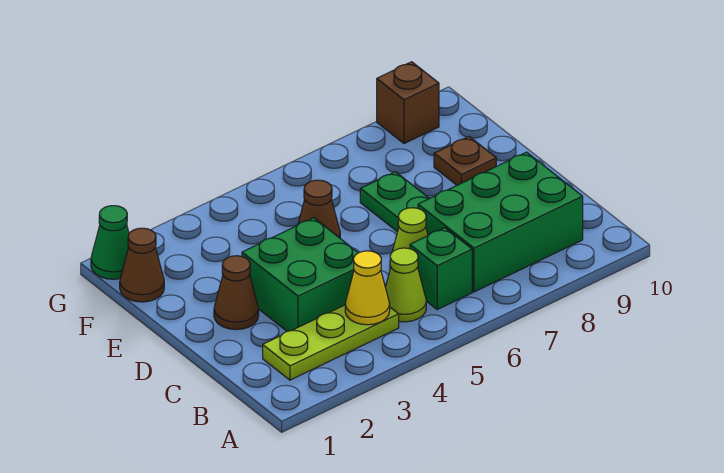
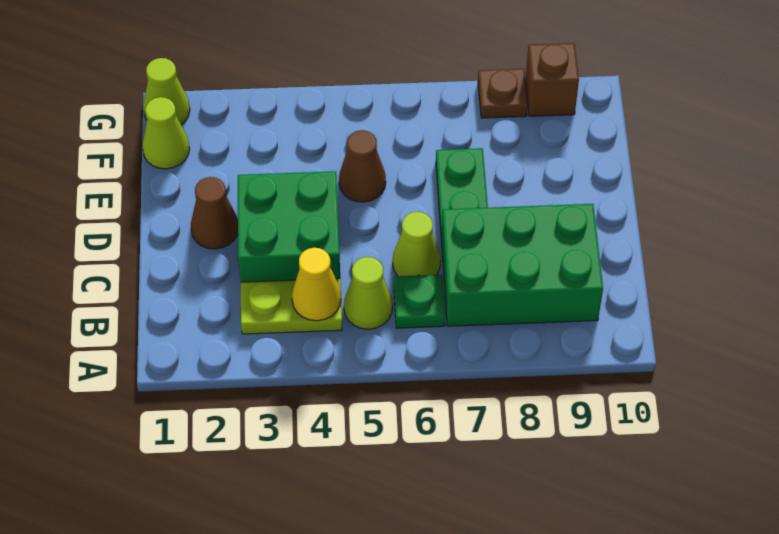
lime 1x3 plate [263,305,399,380] -> lime 1x2 plate [241,278,342,334]
green 1x1 brick [410,228,472,309] -> green 1x1 plate [394,275,445,328]
brown 1x1 plate [434,137,496,185] -> brown 1x1 plate moved to [478,69,528,118]
brown 1x1 cone [120,228,164,302] -> lime 1x1 cone [142,97,190,169]
green 1x1 cone [91,206,129,279] -> lime 1x1 cone [143,58,190,124]

